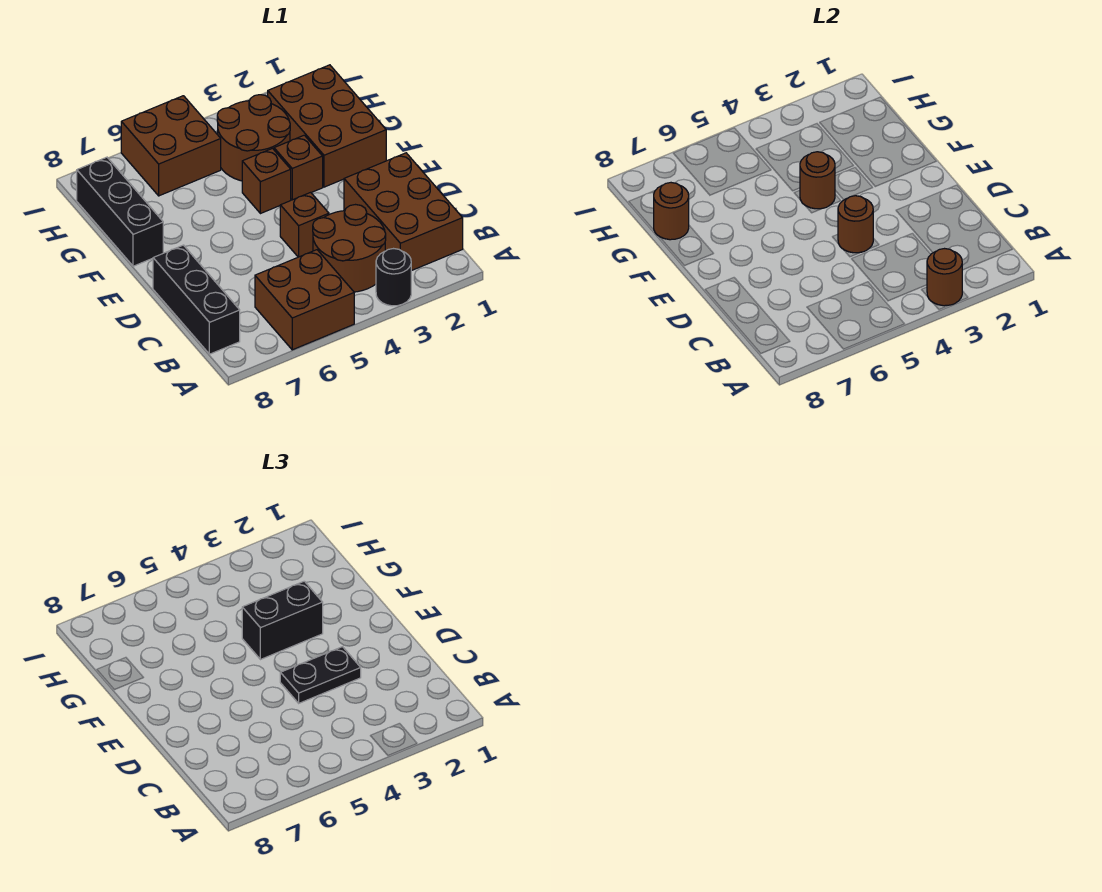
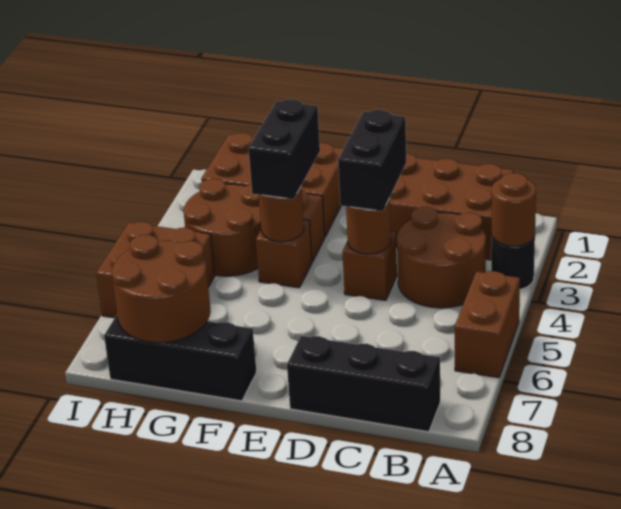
brown 2x2 brick [255,250,354,350] -> brown 1x2 brick [455,271,520,378]
black 1x2 plate [280,647,361,703] -> black 1x2 brick [338,110,406,211]
brown 1x1 round brick [654,183,689,240] -> brown 2x2 round brick [112,235,211,343]

